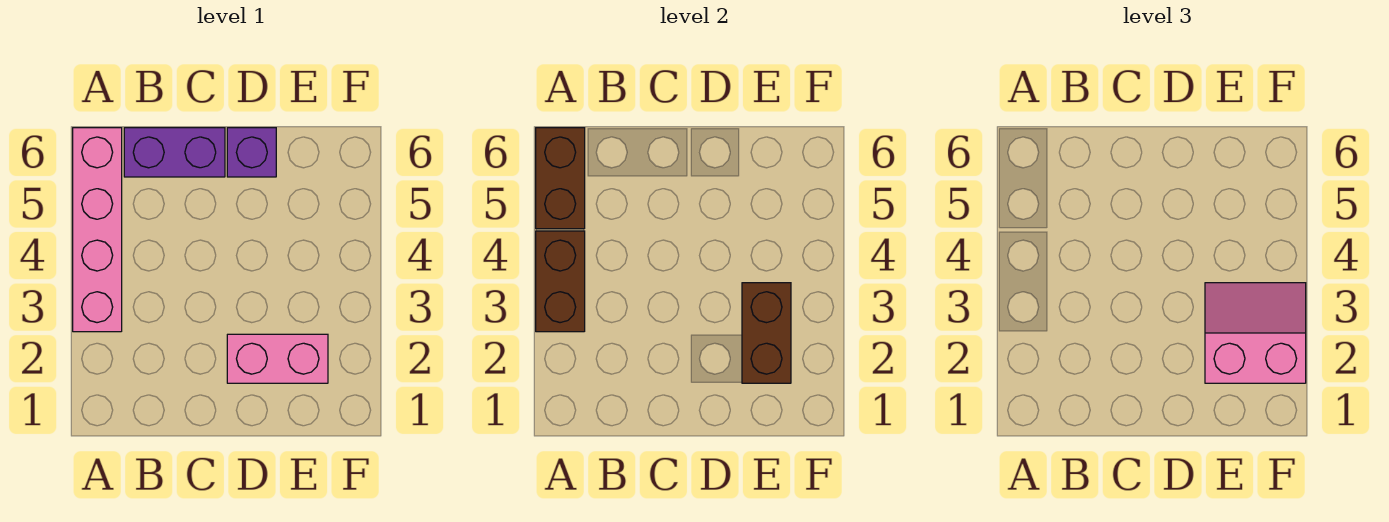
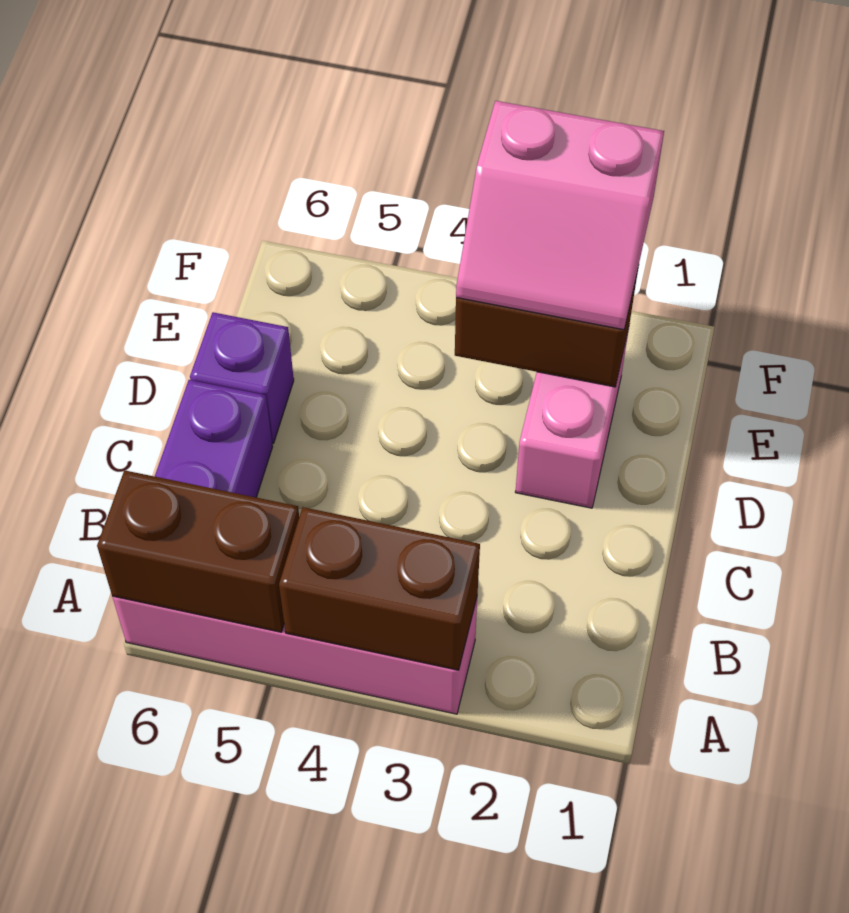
pink 2x2 slope [1205,283,1306,383] -> pink 2x2 slope turned to [456,101,664,330]

